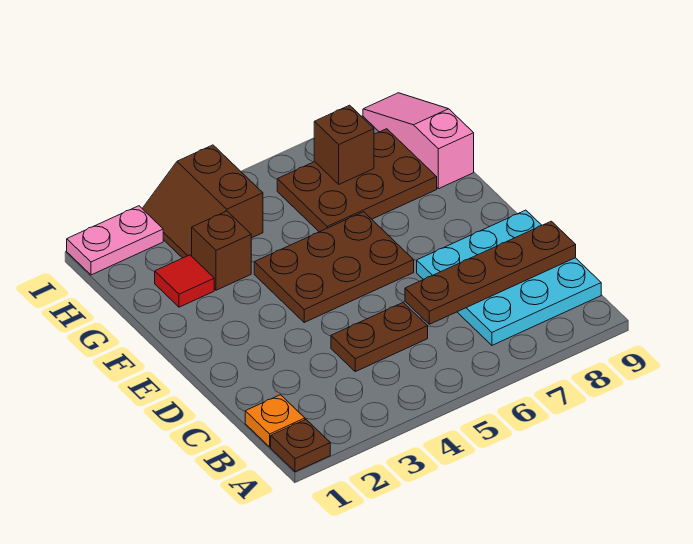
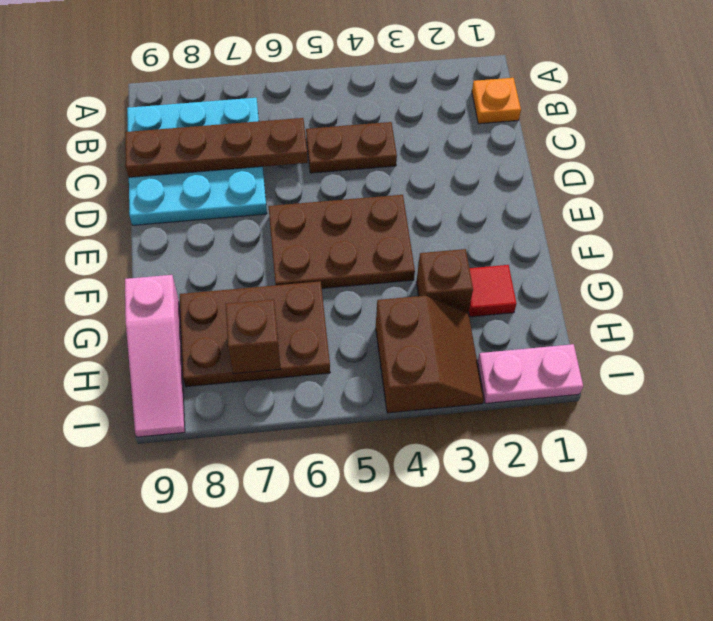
brown 1x1 plate [271,420,330,472] -> none

